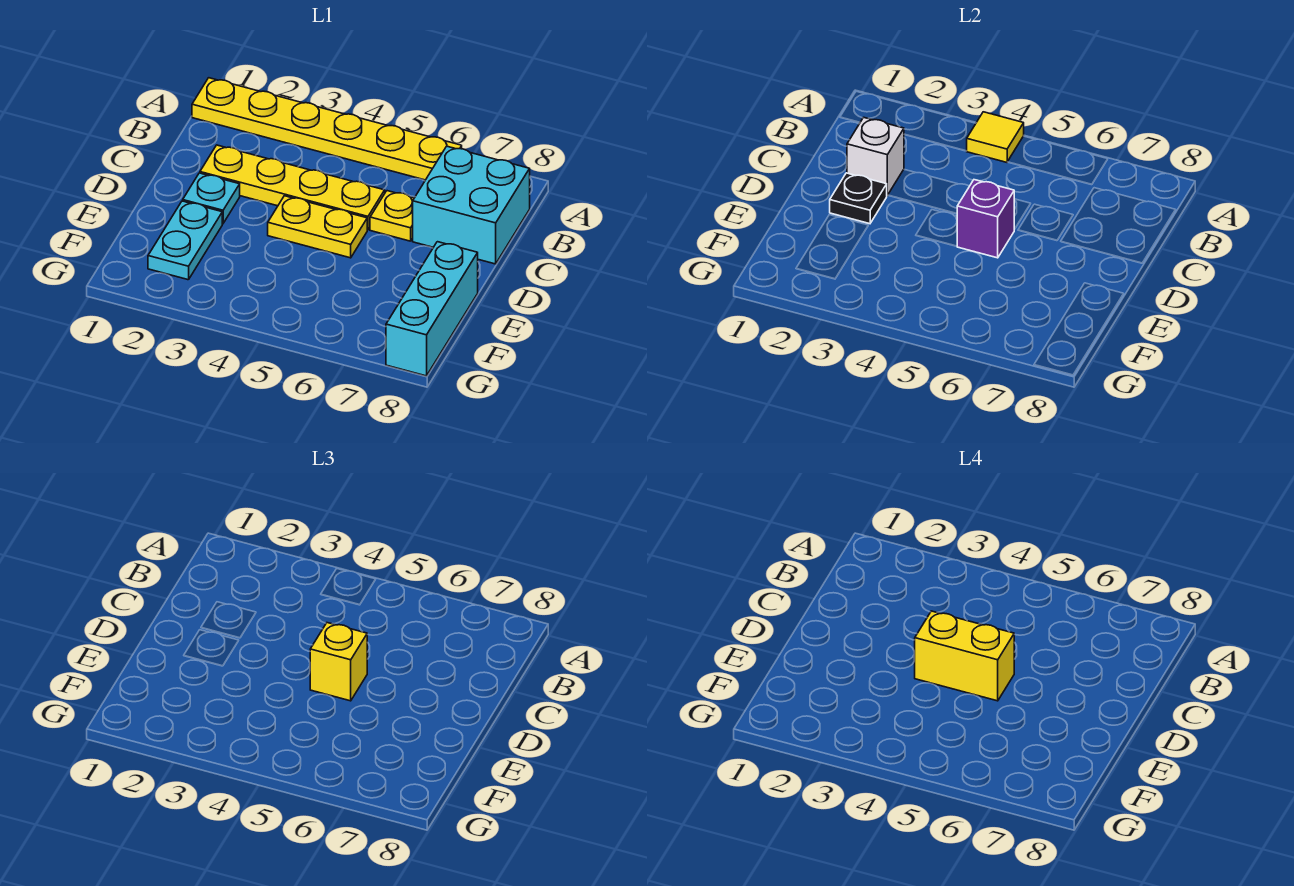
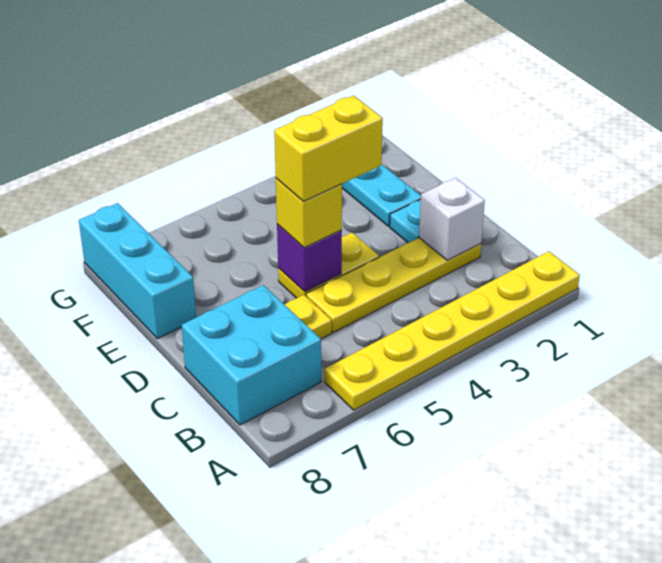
yellow 1x1 tile [967,112,1024,162] -> none
black 1x1 plate [830,173,887,224] -> none

